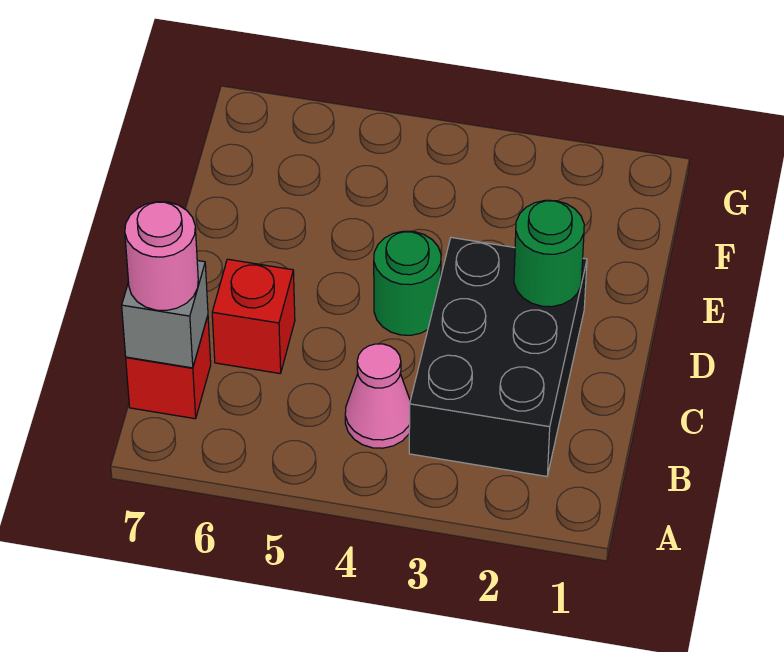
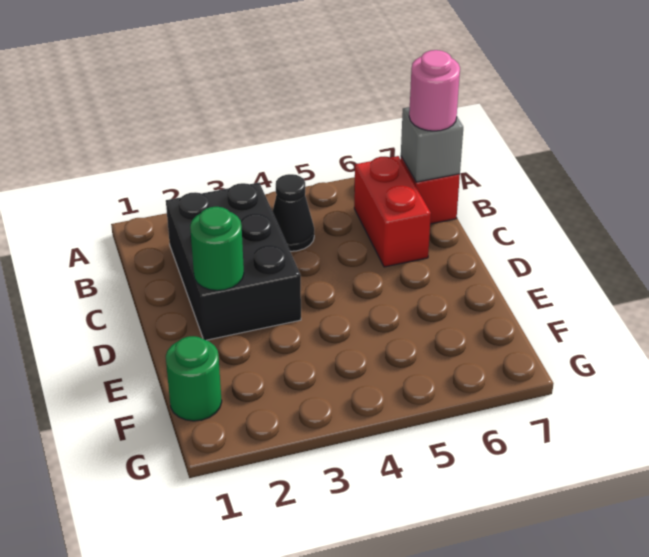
pink 1x1 cone [345,344,410,448] -> black 1x1 cone [272,174,314,251]
red 1x1 brick [212,259,295,374] -> red 1x2 brick [354,156,431,267]
green 1x1 round brick [374,231,441,335] -> green 1x1 round brick moved to [166,336,222,421]

